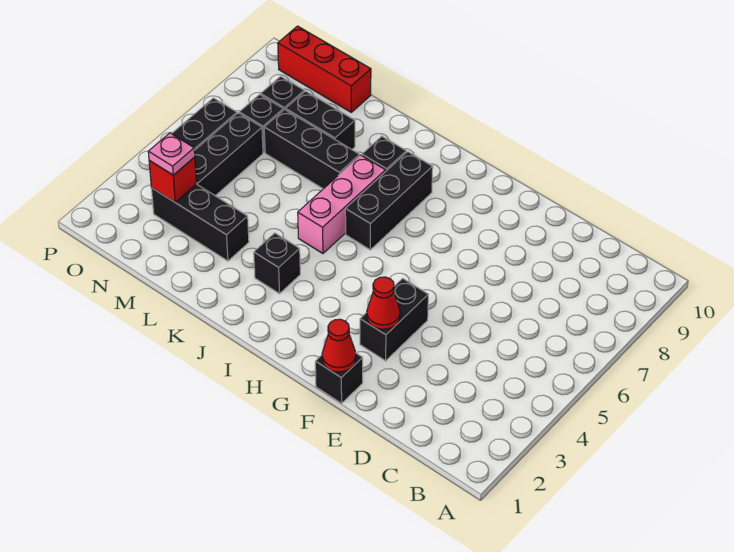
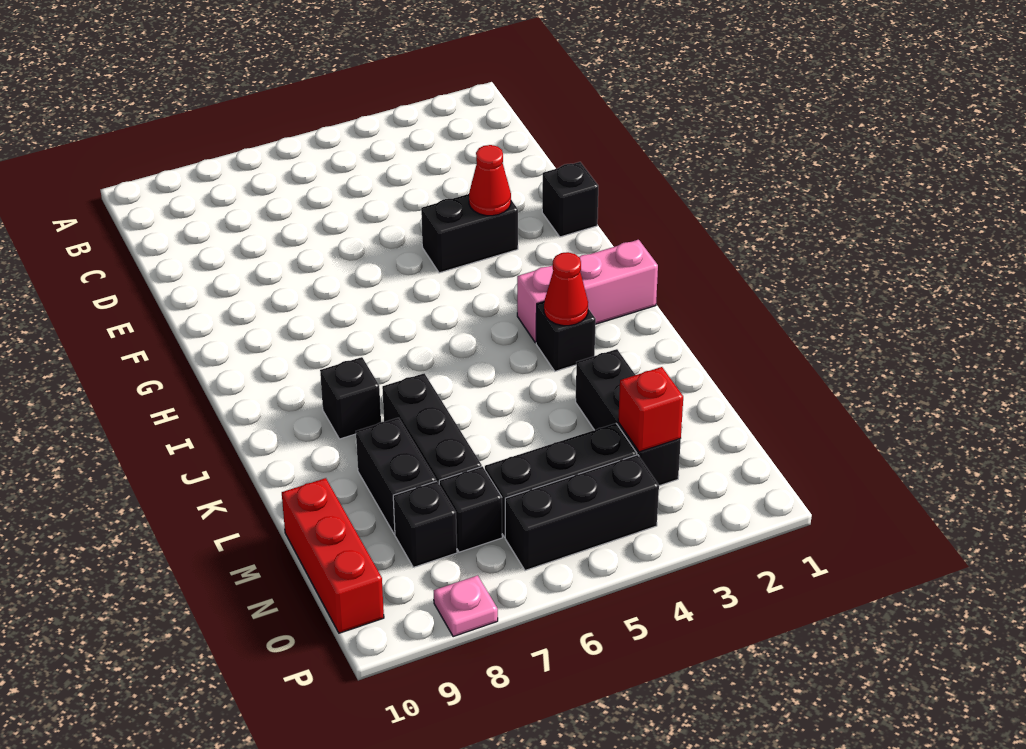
red 1x1 cone [322,319,356,372] -> red 1x1 cone moved to [544,252,588,326]
black 1x3 brick [345,152,433,250] -> none
pink 1x3 brick [298,155,386,253] -> pink 1x3 brick moved to [517,240,658,343]
pink 1x1 plate [148,133,195,175] -> pink 1x1 plate moved to [434,575,498,637]

